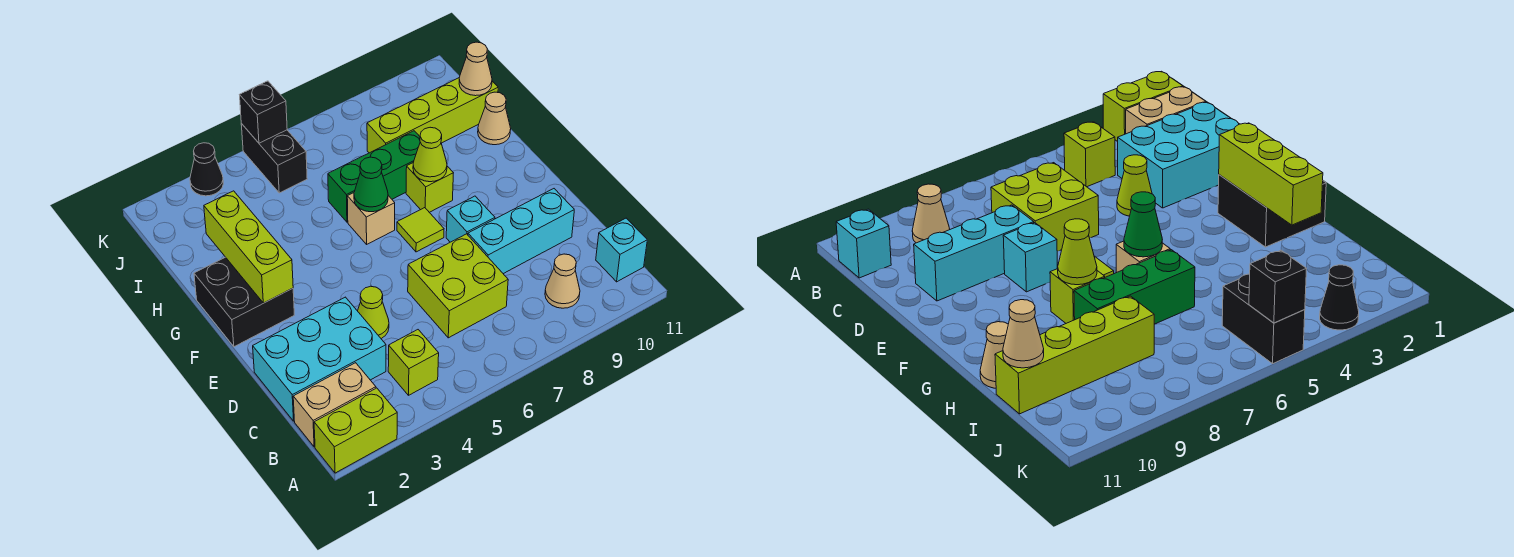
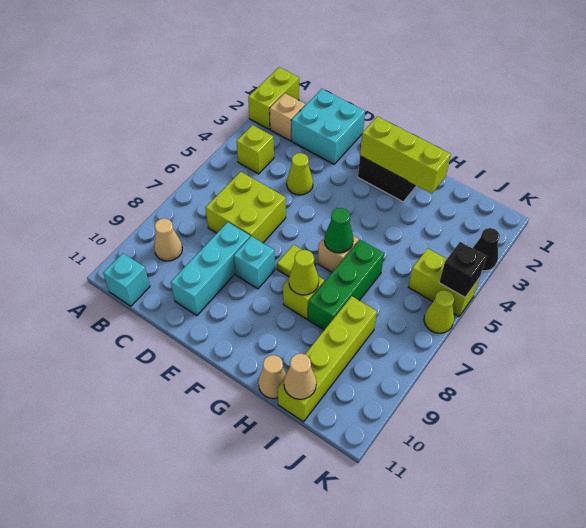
tan 1x2 brick [293,363,376,447] -> tan 1x1 brick [270,93,305,141]
cyan 2x3 brick [253,297,386,421] -> cyan 2x2 brick [291,89,365,164]
black 1x2 brick [241,124,307,193] -> lime 1x2 brick [409,248,480,316]
none -> lime 1x1 cone [424,290,454,333]

